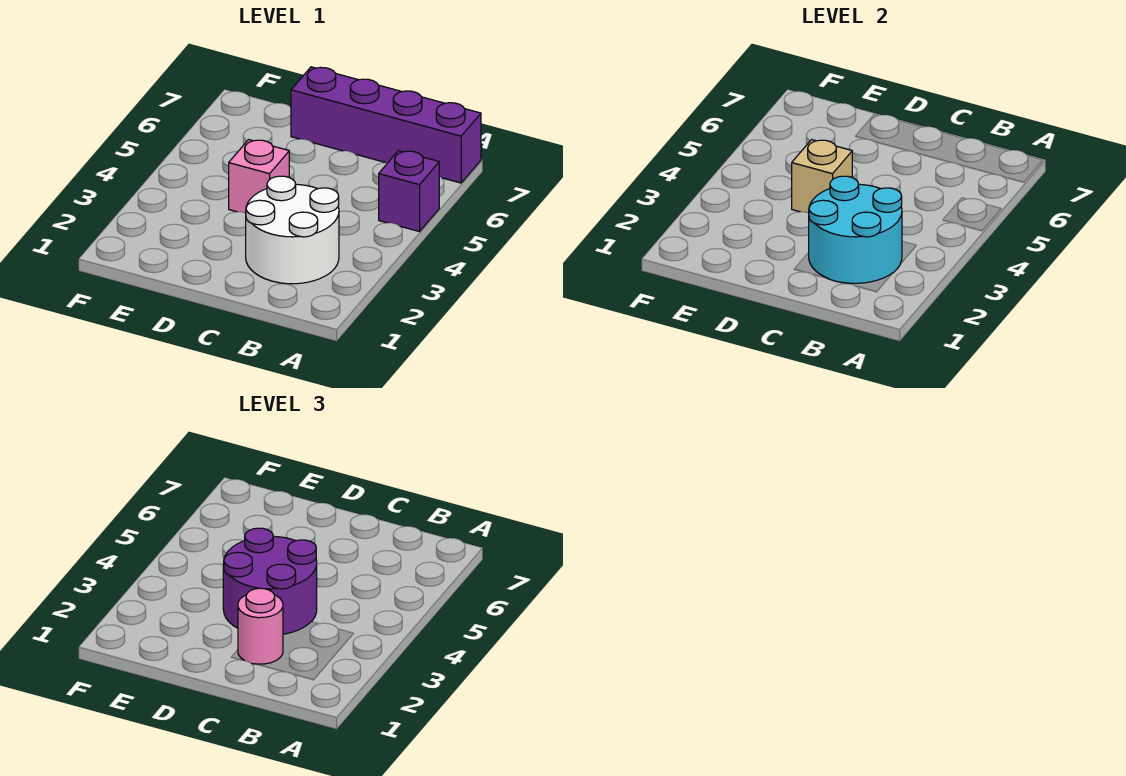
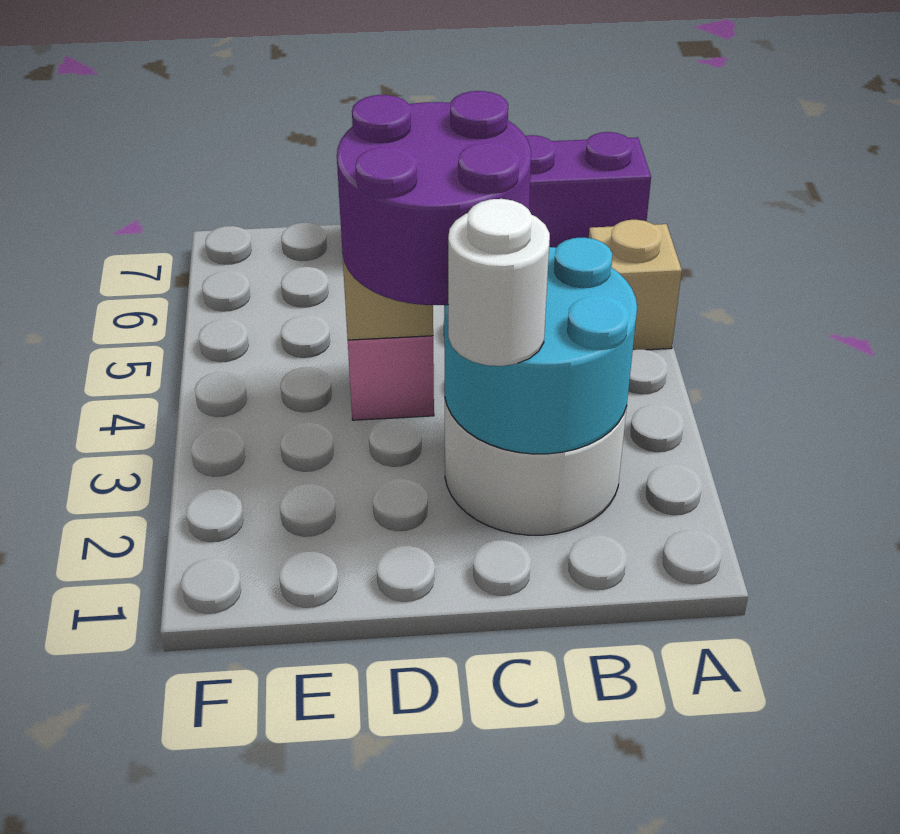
purple 1x1 brick [379,151,439,232] -> tan 1x1 brick [589,220,682,350]
pink 1x1 round brick [238,588,283,664] -> white 1x1 round brick [448,199,550,366]

